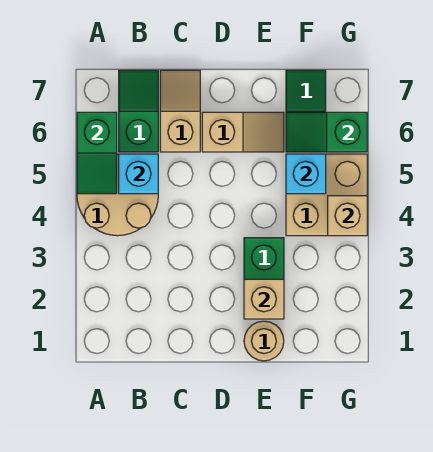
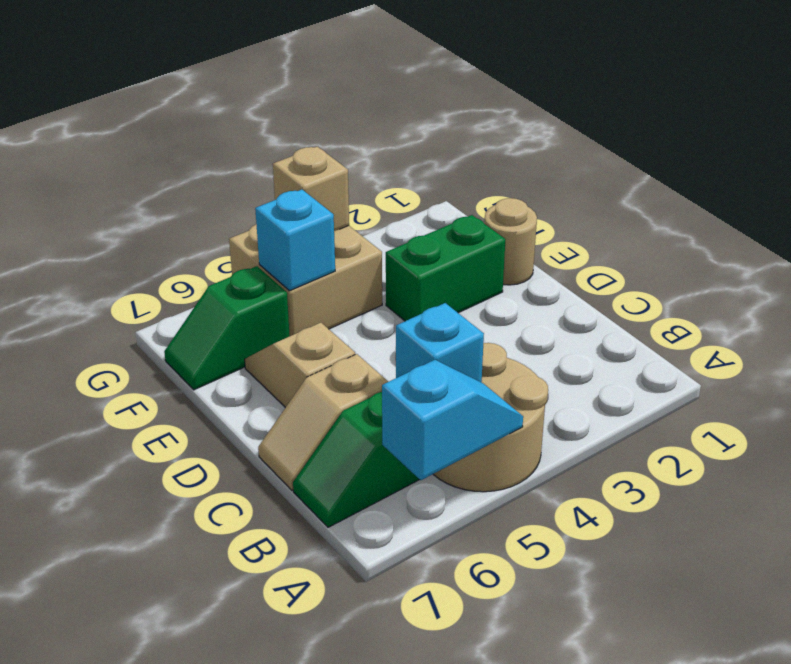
green 1x2 slope [77,112,117,194] -> cyan 1x2 slope [382,360,523,480]
tan 1x1 brick [244,279,284,319] -> none
green 1x2 slope [286,112,367,152] -> none

